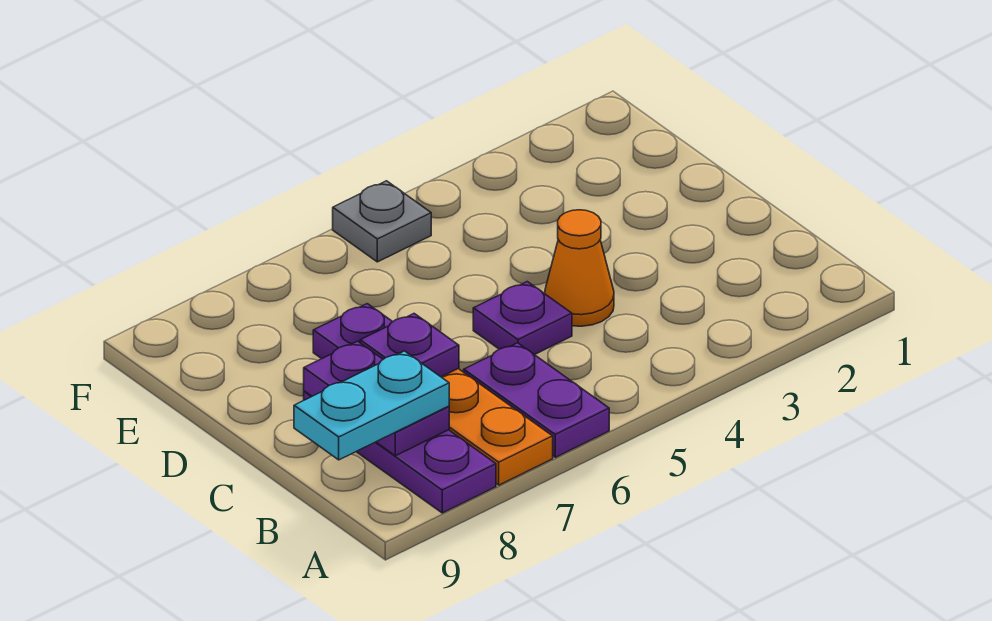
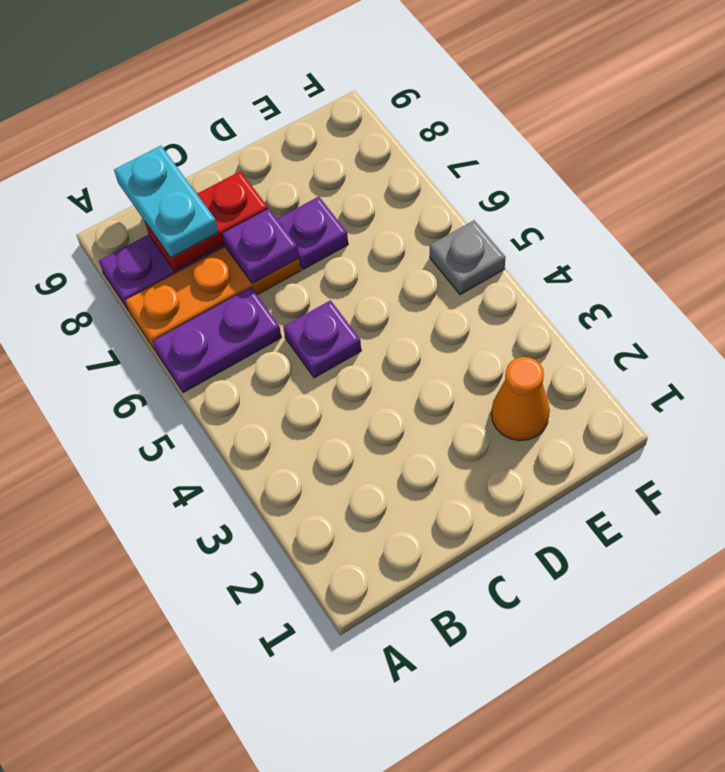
purple 1x2 plate [304,341,449,456] -> red 1x2 plate [145,171,268,271]
orange 1x1 cone [545,210,614,326] -> orange 1x1 cone moved to [491,357,550,441]

